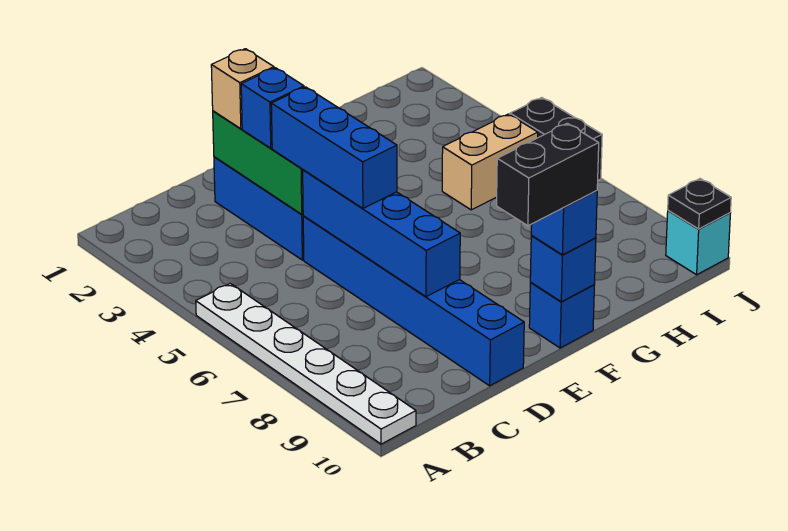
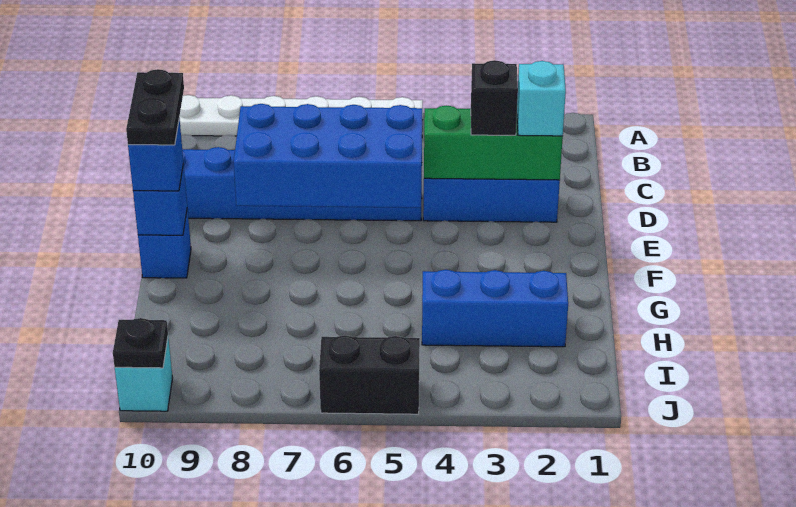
tan 1x1 brick [211,49,274,129] -> cyan 1x1 brick [517,61,566,136]
blue 1x1 brick [241,68,304,148] -> black 1x1 brick [471,60,518,135]
blue 1x3 brick [271,87,397,208] -> blue 1x3 brick moved to [422,270,568,347]
blue 1x4 brick [303,170,460,297] -> blue 2x4 brick [234,104,422,208]
black 1x2 brick [497,123,599,226] -> black 1x2 plate [126,69,184,145]
tan 1x2 brick [442,114,538,210] -> none

